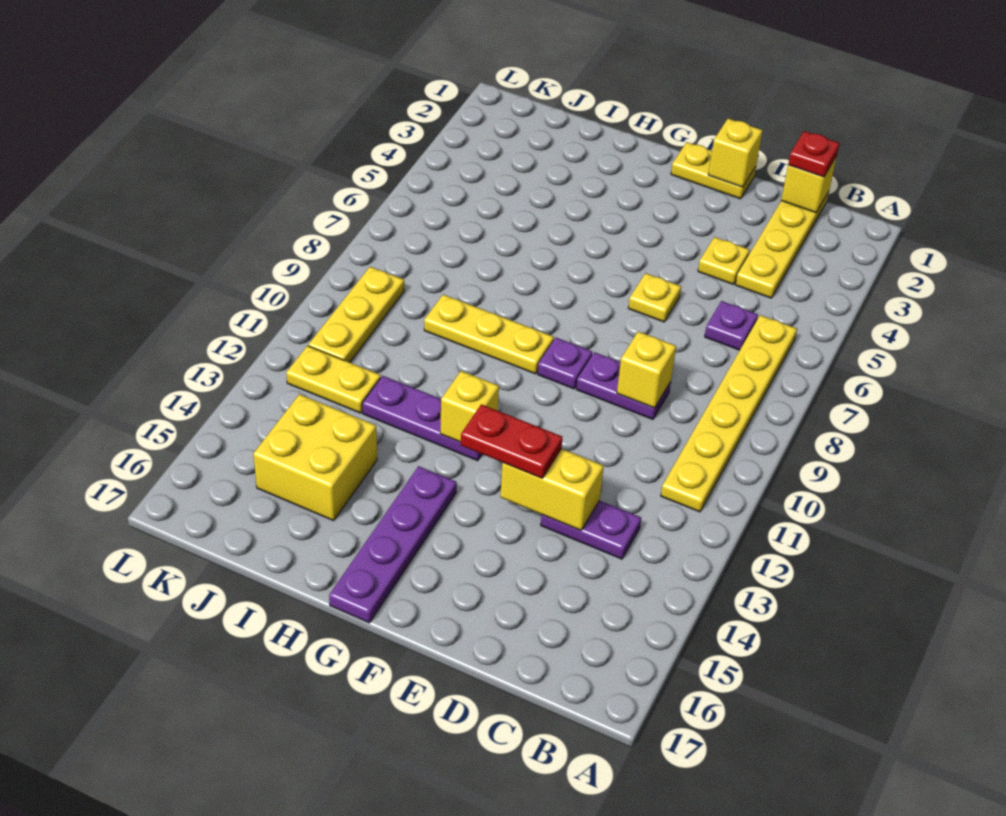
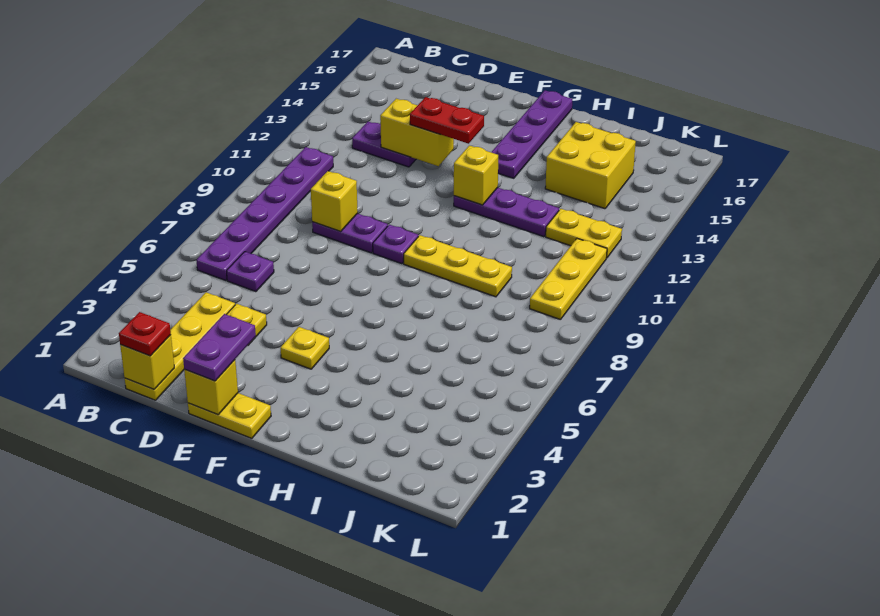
yellow 1x6 plate [661,315,797,512] -> purple 1x6 plate [196,147,333,280]
none -> purple 1x2 plate [183,314,256,381]
yellow 1x1 plate [628,273,681,322] -> yellow 1x1 plate moved to [281,327,329,369]

